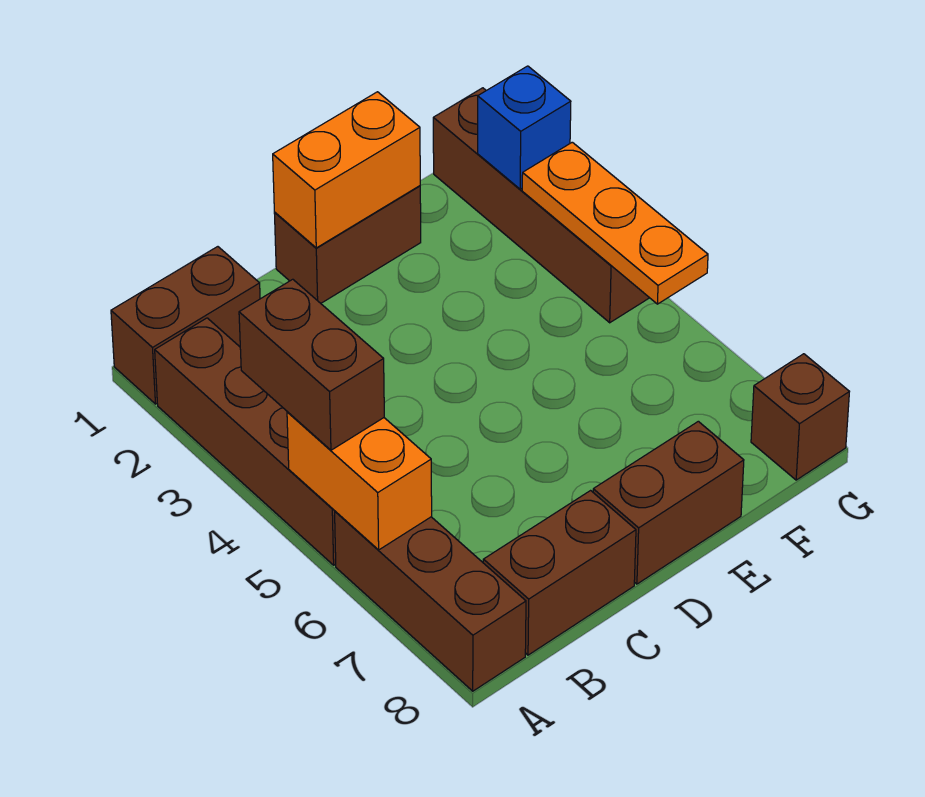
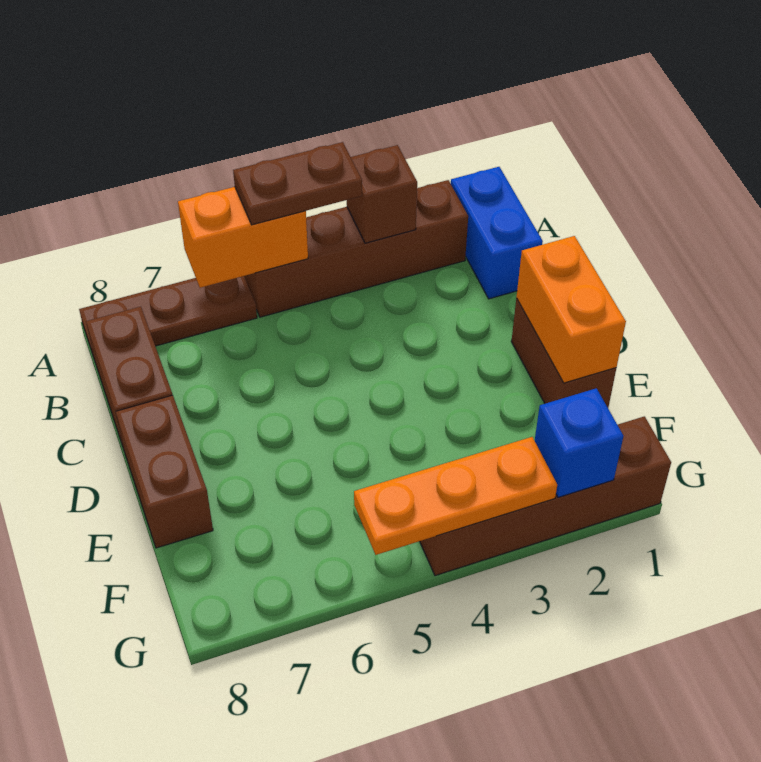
brown 1x2 brick [111,247,260,404] -> blue 1x2 brick [451,167,543,299]
brown 1x2 brick [239,279,384,450] -> brown 1x2 plate [233,142,362,225]
brown 1x3 brick [335,511,526,691] -> brown 1x3 plate [79,276,257,360]
brown 1x1 brick [751,354,849,480] -> brown 1x1 brick moved to [347,145,417,243]

